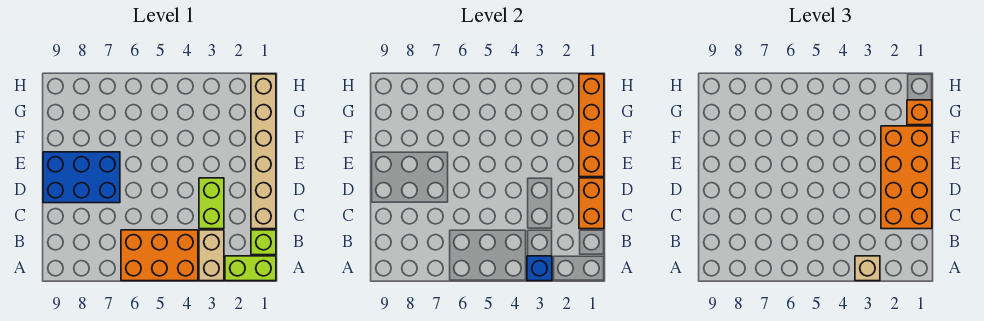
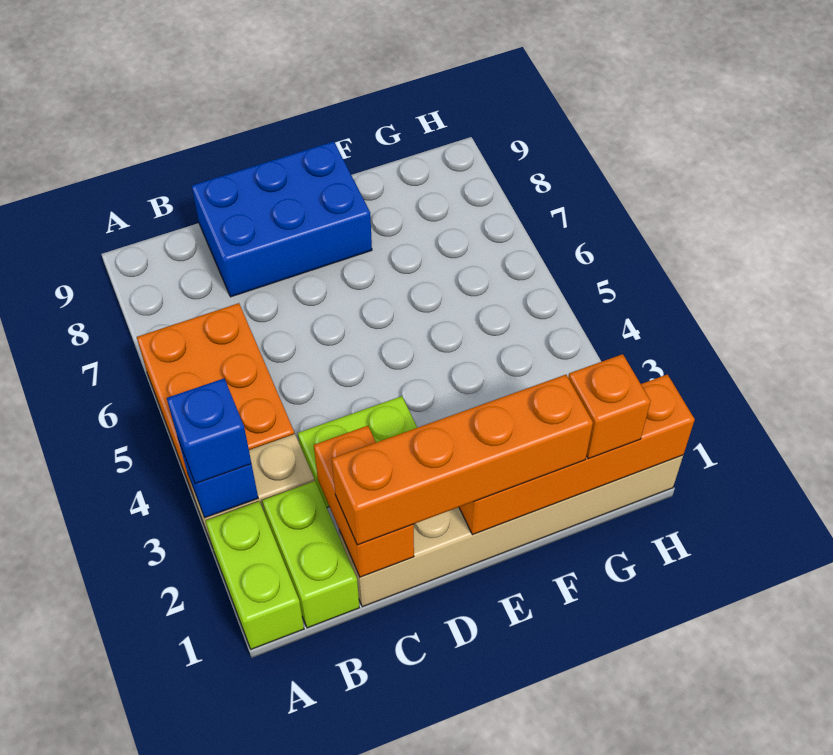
tan 1x1 brick [855,256,880,281] -> blue 1x1 brick [167,379,251,484]
lime 1x1 brick [251,230,276,255] -> lime 1x2 brick [262,481,360,628]
orange 1x2 brick [579,178,604,229] -> orange 1x2 brick turned to [314,426,414,577]
orange 2x4 brick [881,126,932,229] -> orange 1x4 brick [332,375,593,545]
blue 2x3 brick [43,152,120,203] -> blue 2x3 brick turned to [192,141,372,297]

